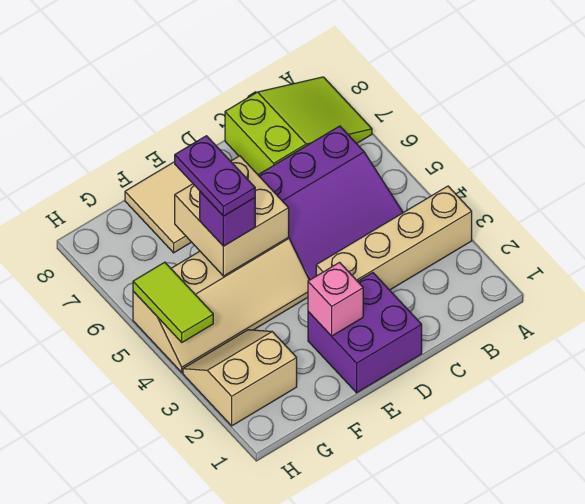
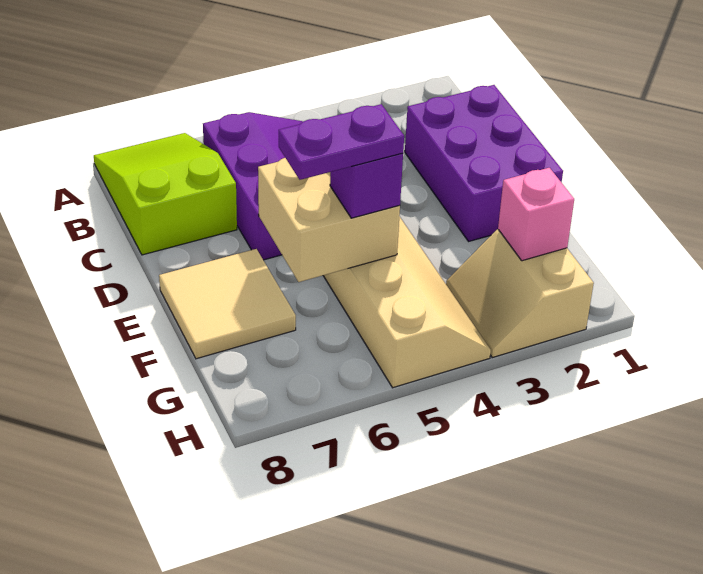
tan 1x4 brick [316,186,472,290] -> none
purple 2x2 brick [308,273,422,393] -> purple 2x3 brick [405,85,563,242]
pink 1x1 brick [308,262,363,336] -> pink 1x1 brick moved to [498,168,574,261]
lime 1x2 tile [133,262,213,342] -> none

